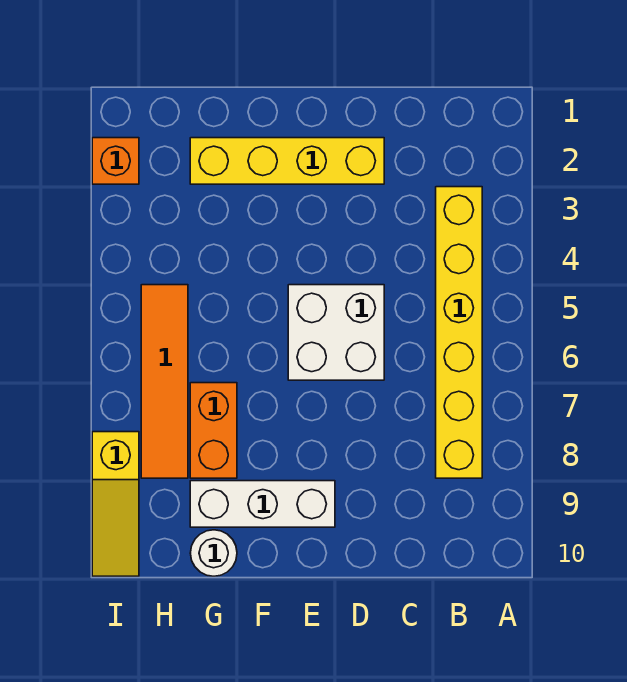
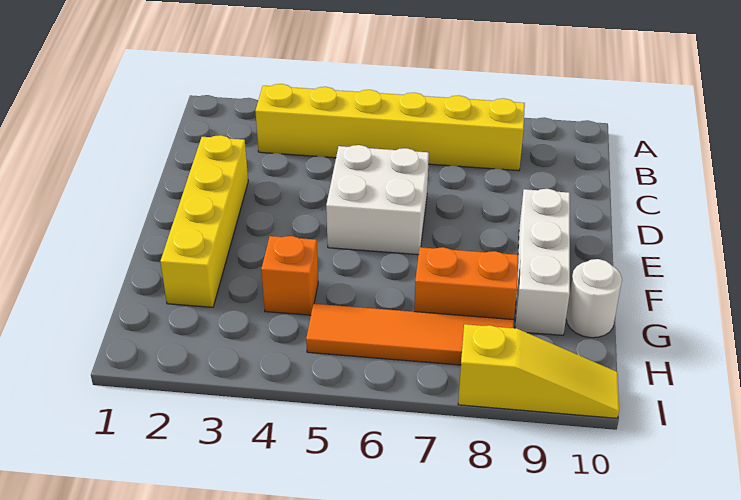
orange 1x1 brick [92,138,139,184] -> orange 1x1 brick moved to [261,236,318,315]

